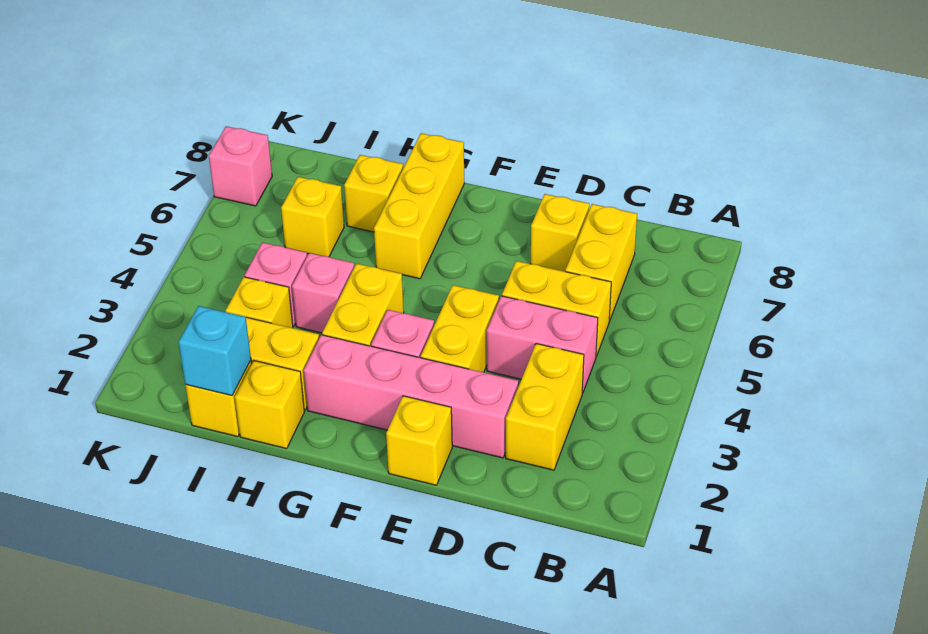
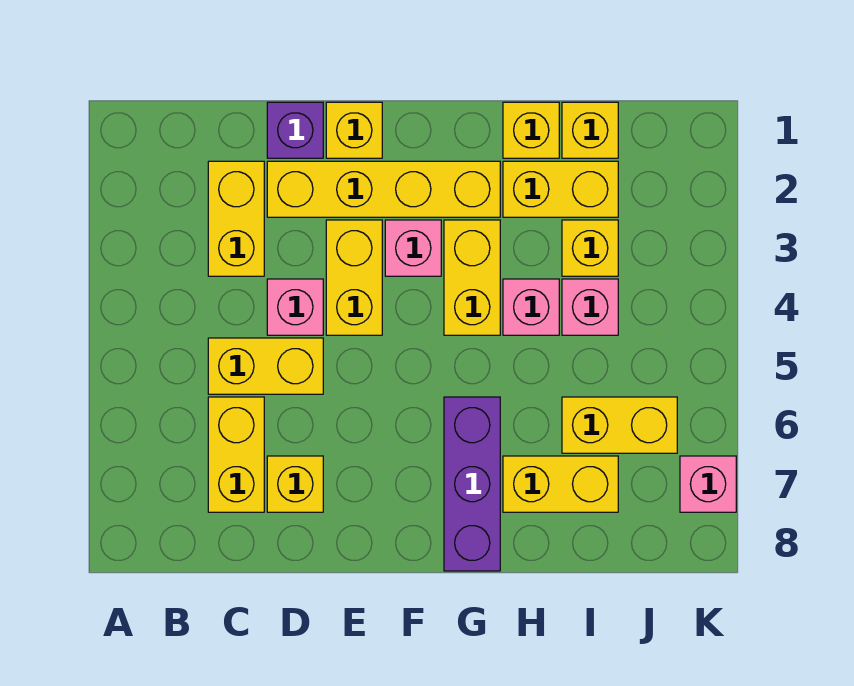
pink 1x2 brick [487,296,598,393] -> pink 1x1 brick [267,279,323,335]
none -> purple 1x1 brick [267,102,323,158]
pink 1x4 brick [304,335,518,458] -> yellow 1x4 brick [267,161,500,217]
yellow 1x3 brick [374,133,464,279] -> purple 1x3 brick [444,397,500,571]
yellow 1x1 brick [344,155,403,232] -> yellow 1x2 brick [503,456,618,512]
cyan 1x1 brick [178,306,251,395] -> none
yellow 1x1 brick [281,177,344,257] -> yellow 1x2 brick [562,397,677,453]

